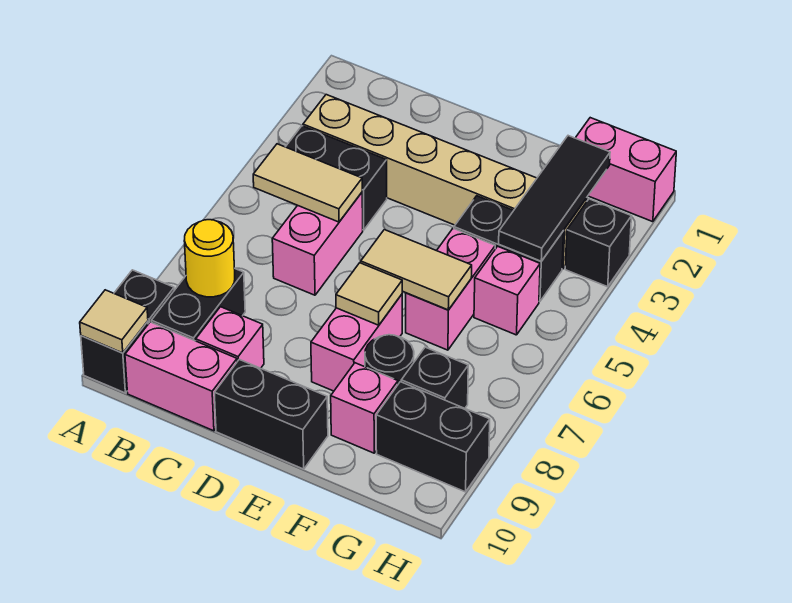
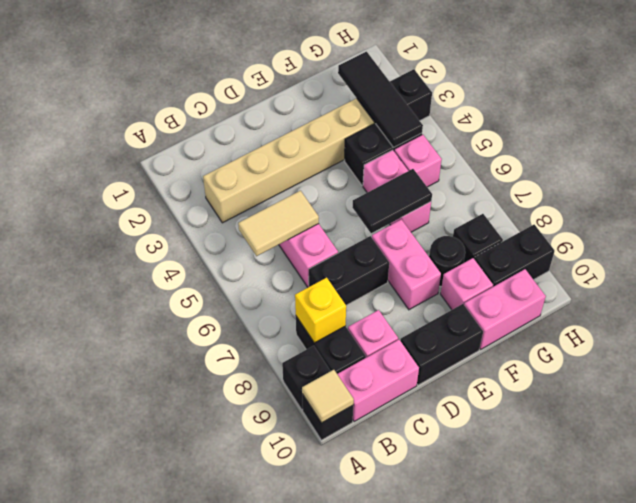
black 1x2 brick [286,126,387,230] -> black 1x2 brick moved to [309,236,389,305]
yellow 1x1 round brick [184,220,235,297] -> yellow 1x1 brick [295,278,346,343]
tan 1x2 tile [361,230,472,310] -> black 1x2 tile [352,169,432,233]
tan 1x1 tile [336,263,403,325] -> none
pink 1x2 brick [576,118,676,222] -> pink 1x2 brick moved to [464,269,546,349]

